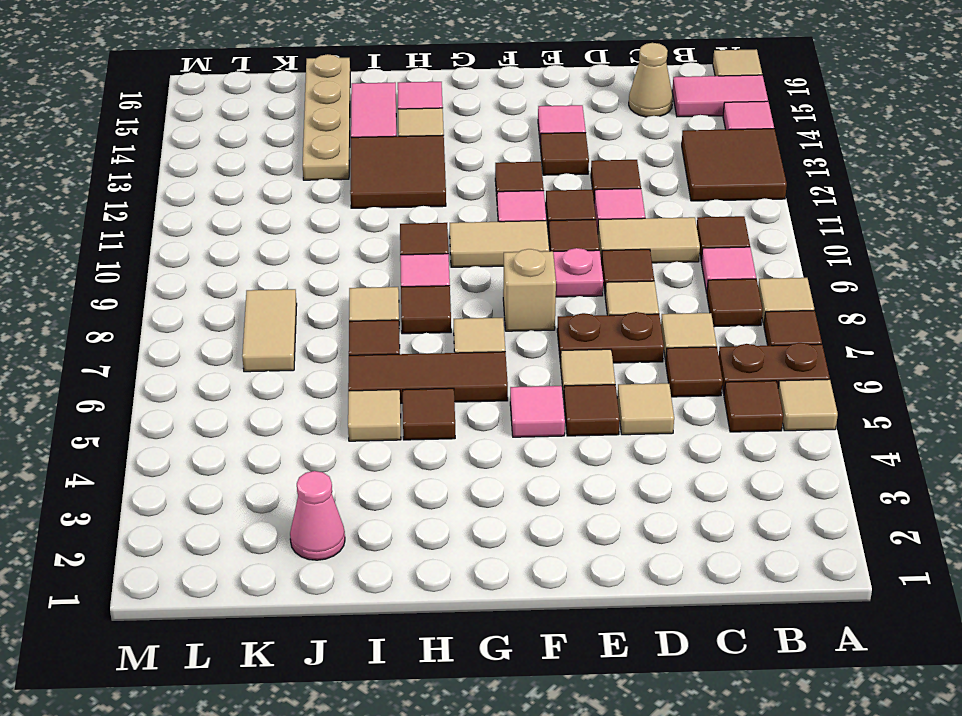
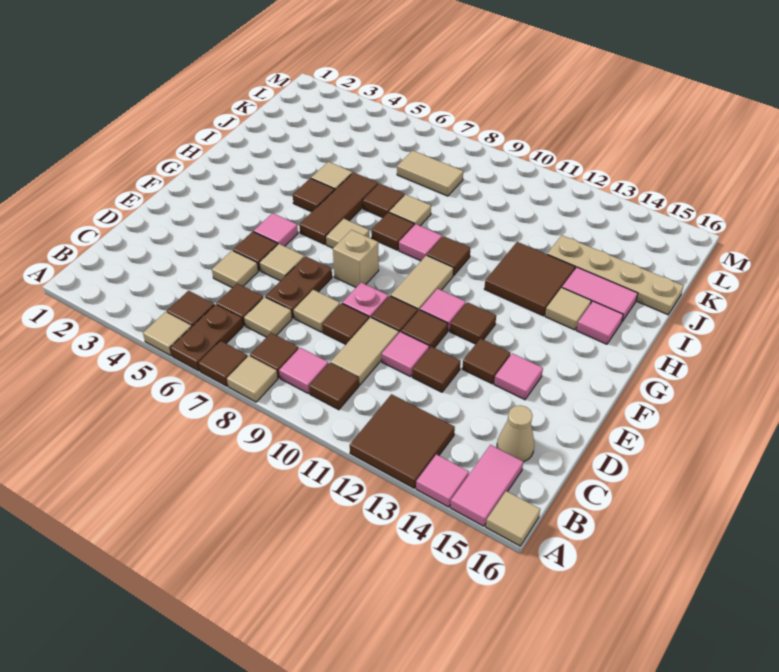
pink 1x1 cone [290,471,345,560] -> none

